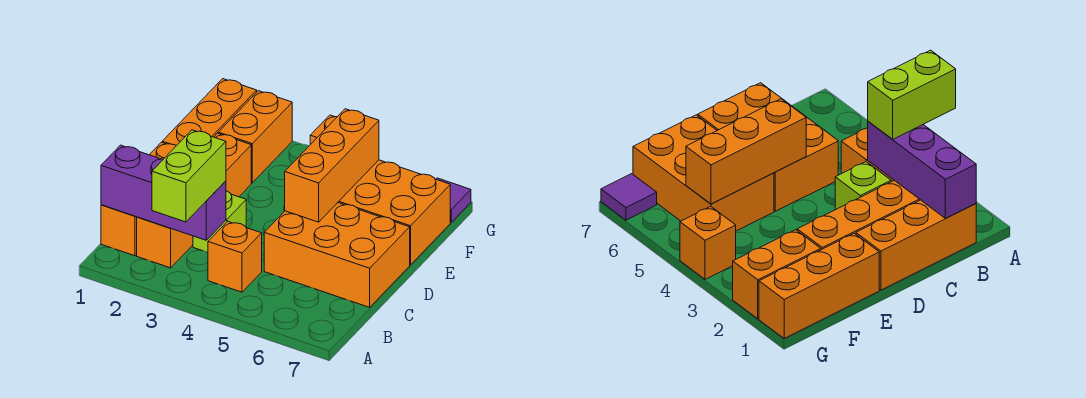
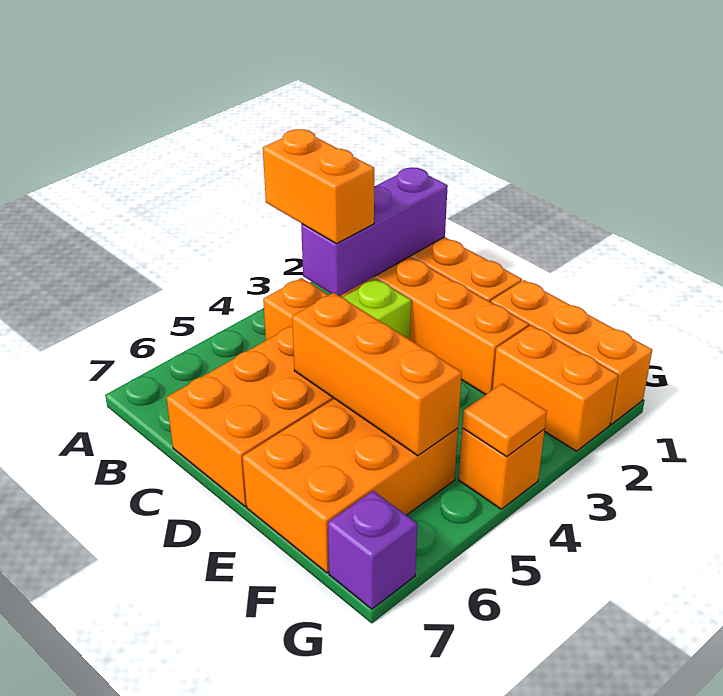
lime 1x2 brick [152,130,226,222] -> orange 1x2 brick [263,129,374,244]
none -> orange 1x1 tile [462,384,547,457]
purple 1x1 tile [436,178,471,222] -> purple 1x1 brick [328,491,417,609]

